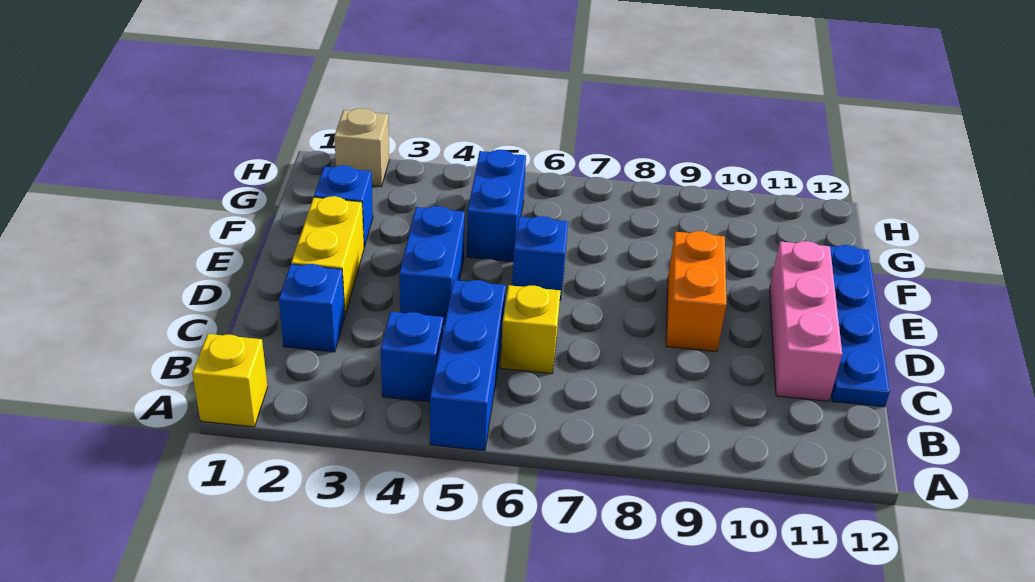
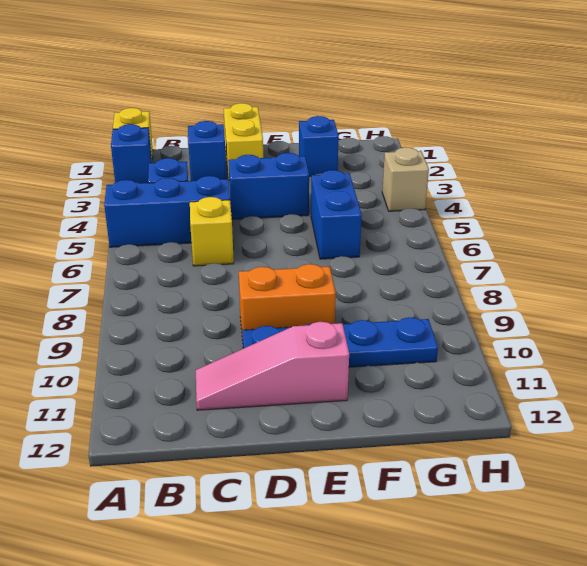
pink 1x3 brick [770,241,842,401] -> pink 1x3 slope [196,322,349,410]
blue 1x4 plate [823,245,890,407] -> blue 1x4 plate moved to [242,317,438,367]
yellow 1x2 brick [291,196,364,314] -> yellow 1x2 brick turned to [224,103,263,180]
blue 1x1 brick [512,216,568,300] -> blue 1x1 brick moved to [111,124,152,183]
blue 1x2 brick [467,150,526,262] -> blue 1x2 brick turned to [311,170,362,259]
tan 1x1 brick [334,108,389,187] -> tan 1x1 brick moved to [382,147,429,211]

